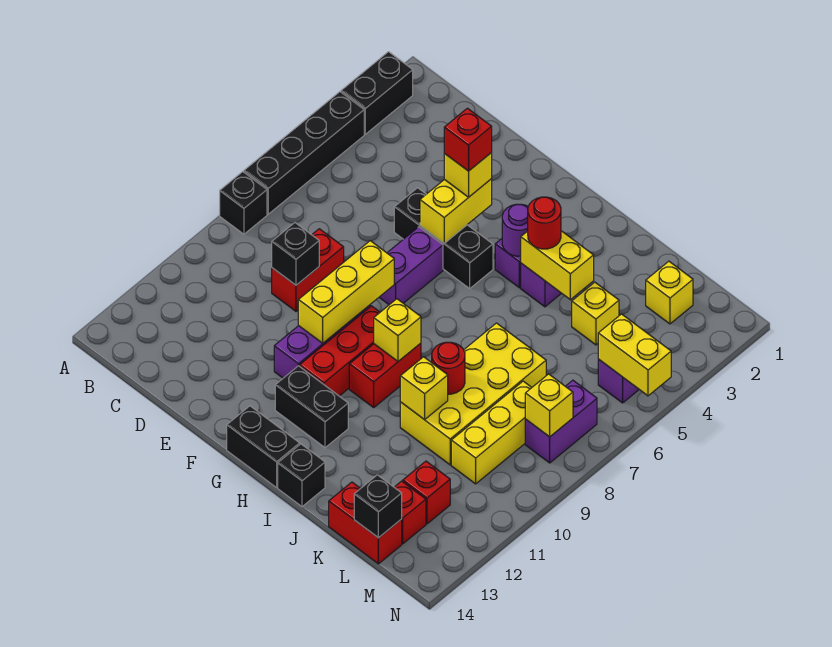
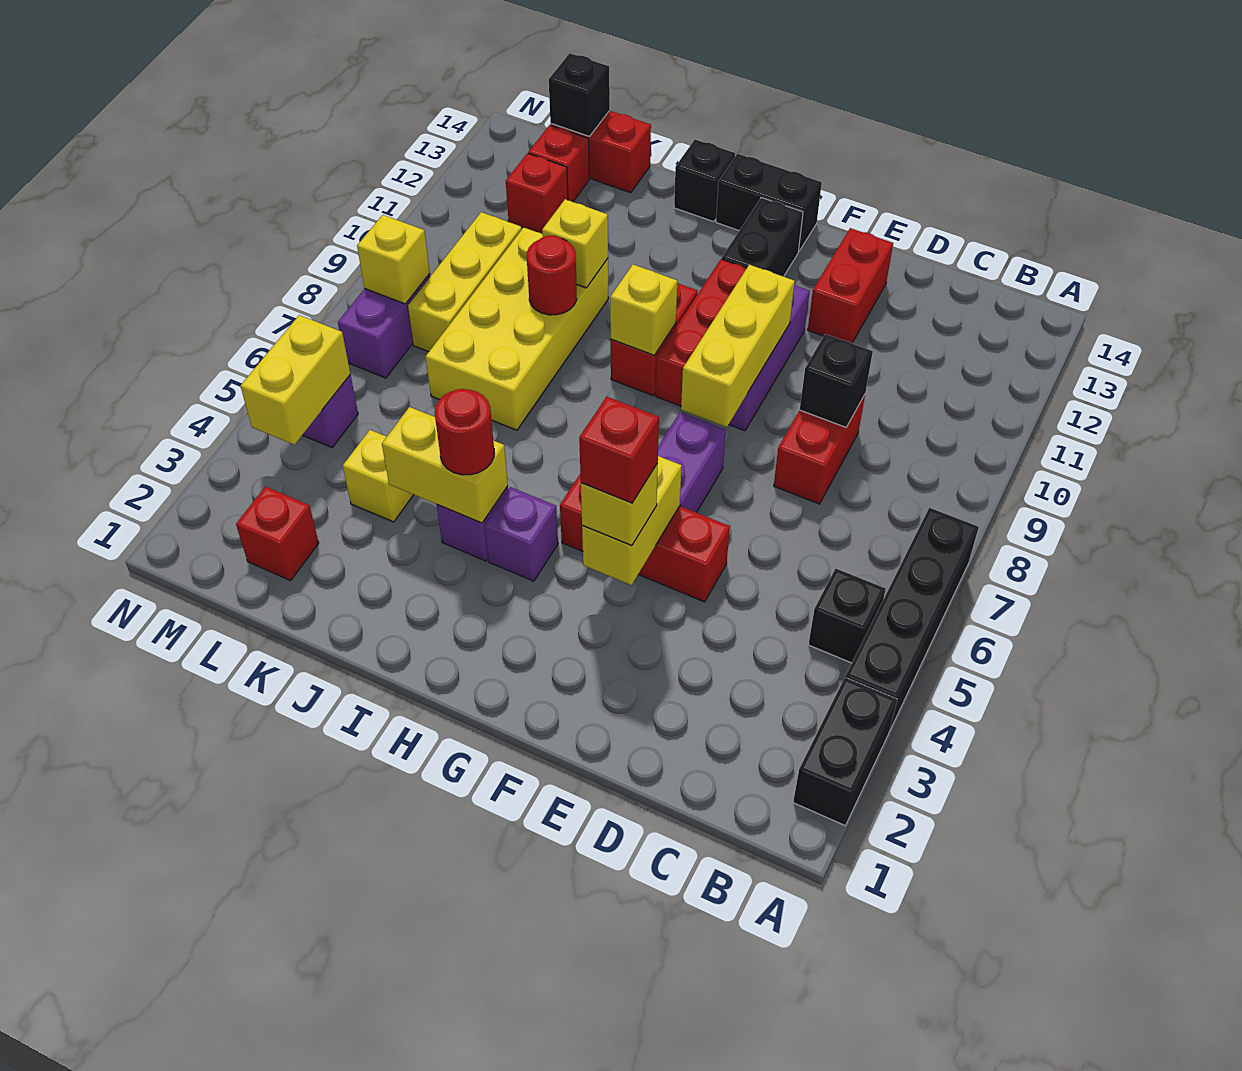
black 1x1 brick [220,172,267,234] -> black 1x1 brick moved to [808,569,886,663]
black 1x3 brick [394,188,493,288] -> red 1x3 brick [560,475,730,602]
none -> red 1x2 brick [808,228,893,343]
black 1x2 brick [275,366,348,448] -> black 1x2 brick turned to [722,198,803,277]
purple 1x1 round brick [502,204,528,256] -> none
yellow 1x1 brick [646,261,693,324] -> red 1x1 brick [236,487,319,581]
yellow 1x2 brick [598,314,671,396] -> yellow 1x2 brick turned to [241,315,350,445]

